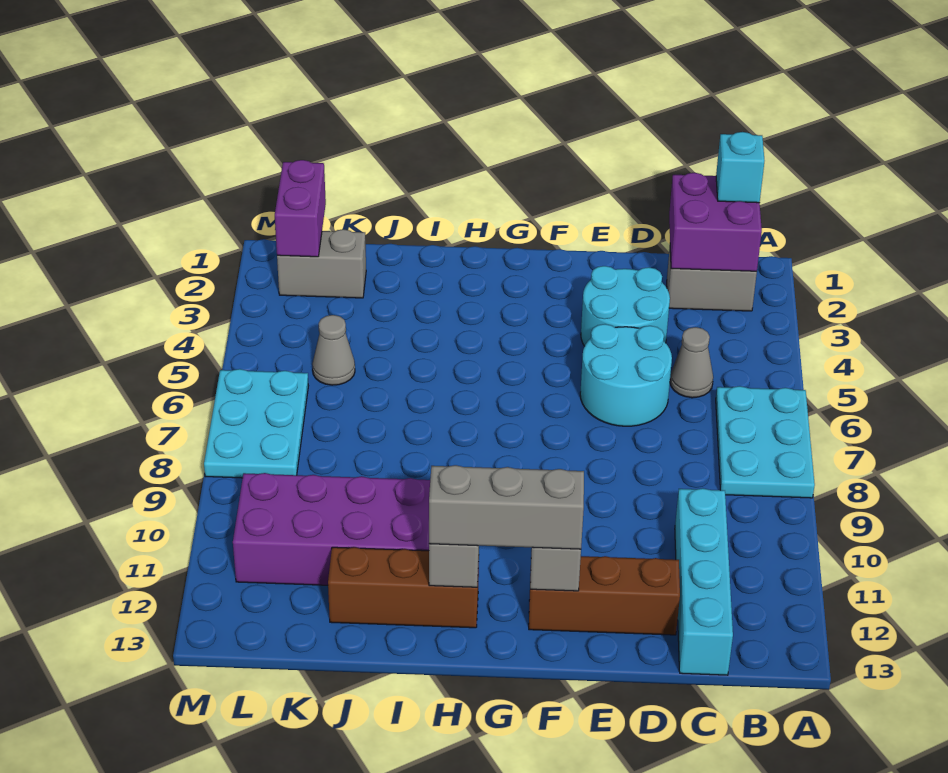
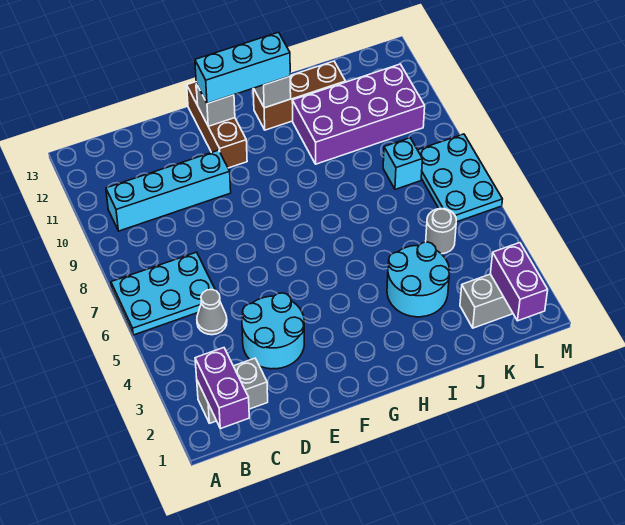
cyan 2x3 plate [716,386,815,498] -> cyan 2x3 plate turned to [111,252,216,335]
purple 2x2 brick [669,173,762,271] -> purple 1x2 brick [195,348,249,429]
cyan 1x1 brick [716,132,765,203] -> cyan 1x1 brick moved to [383,138,422,189]
cyan 1x4 brick [675,488,733,675] -> cyan 1x4 brick turned to [106,150,231,231]
cyan 2x2 round brick [580,324,672,426] -> cyan 2x2 round brick moved to [387,242,450,317]
brown 1x3 brick [529,556,680,635] -> brown 1x3 brick turned to [187,82,247,168]
grey 1x3 brick [429,465,584,549] -> cyan 1x3 brick [195,32,290,104]
grey 1x1 cone [312,315,355,385] -> grey 1x1 round brick [426,209,456,254]

